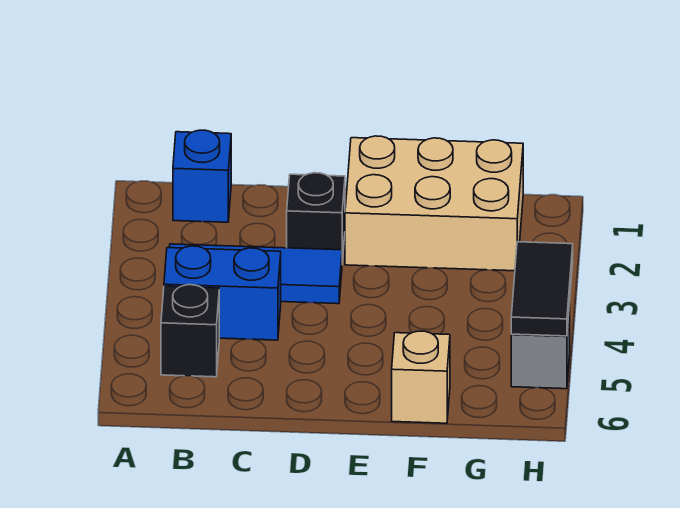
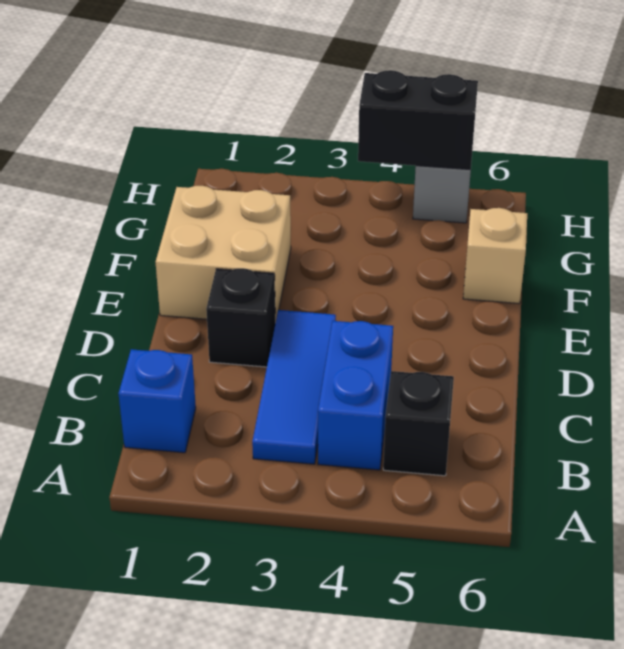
tan 2x3 brick [345,136,523,271] -> tan 2x2 brick [156,186,291,323]
black 1x2 tile [511,242,573,336] -> black 1x2 brick [358,70,478,170]

